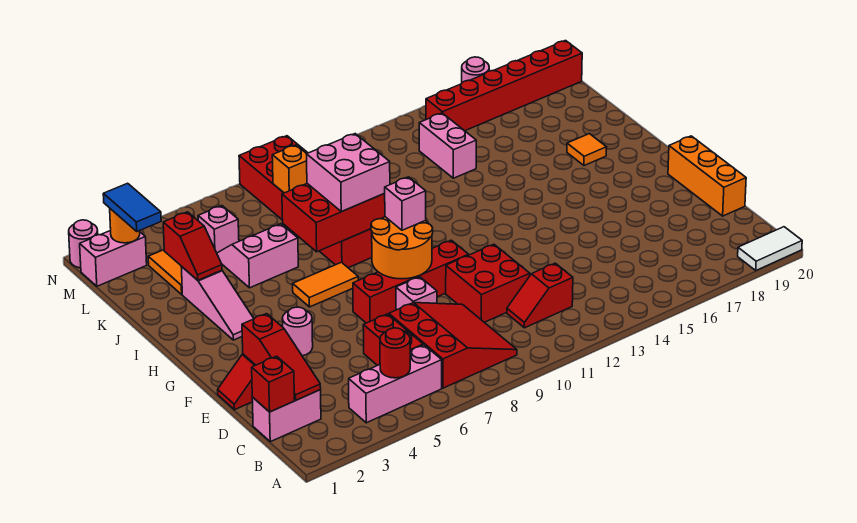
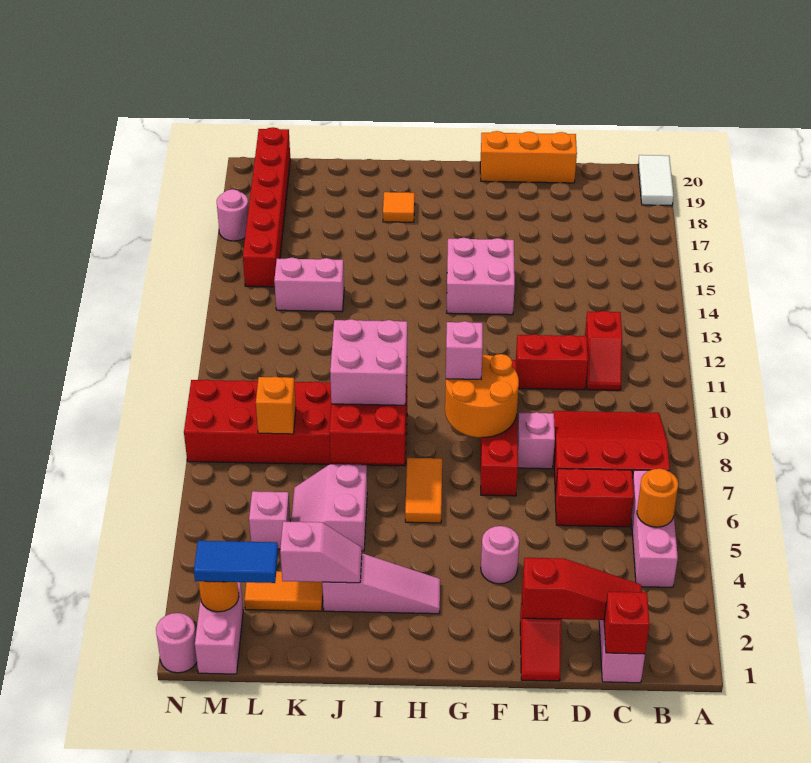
red 1x1 round brick [380,328,410,378] -> orange 1x1 round brick [637,468,678,527]
red 2x2 brick [446,244,530,322] -> red 1x2 brick [516,334,588,390]
none -> pink 2x2 brick [447,238,515,315]
red 1x2 slope [163,212,222,280] -> pink 1x2 slope [280,521,362,583]

